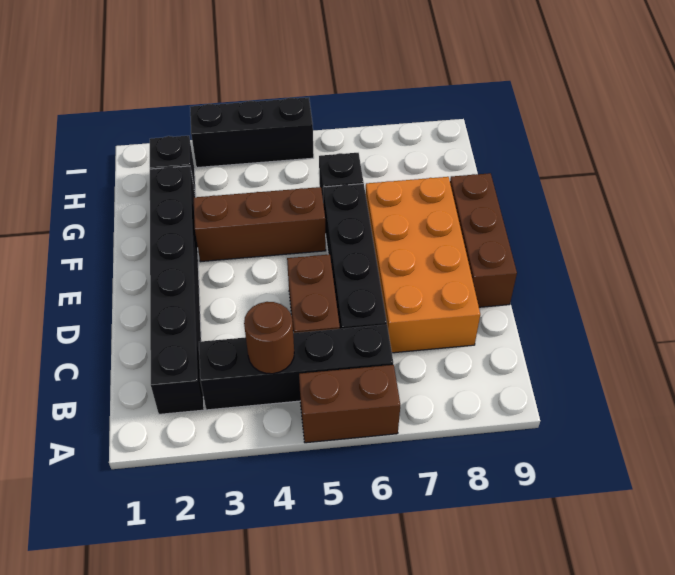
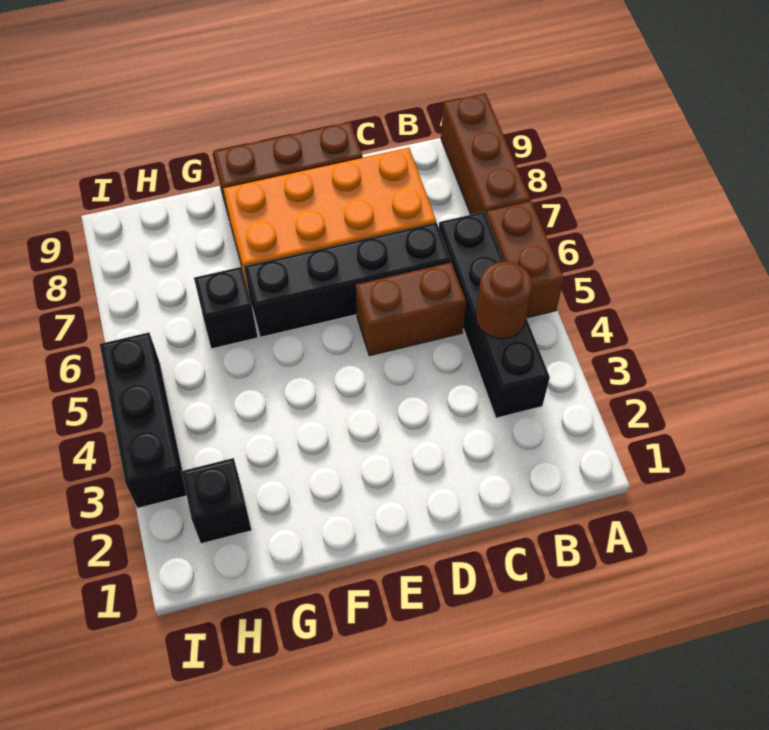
black 1x6 brick [150,166,204,414] -> none
brown 1x3 brick [194,187,326,262] -> brown 1x3 brick moved to [441,93,530,215]

